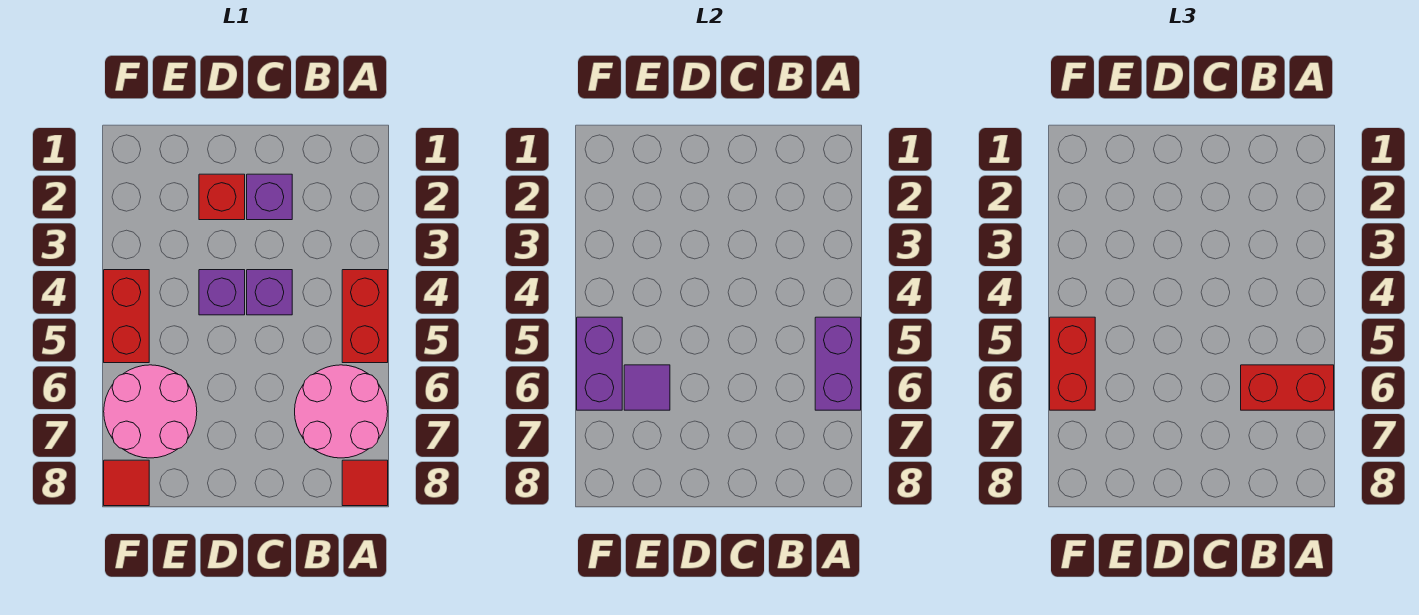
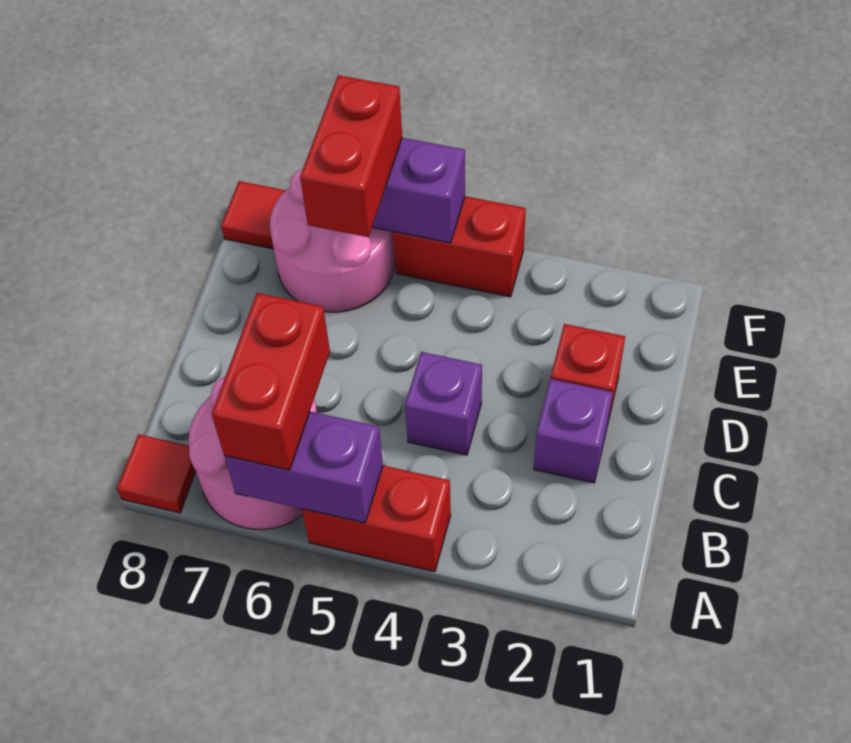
purple 1x1 brick [199,270,245,315] -> none
purple 1x1 tile [624,365,670,410] -> none
red 1x2 brick [1050,317,1095,410] -> red 1x2 brick turned to [300,75,402,237]

